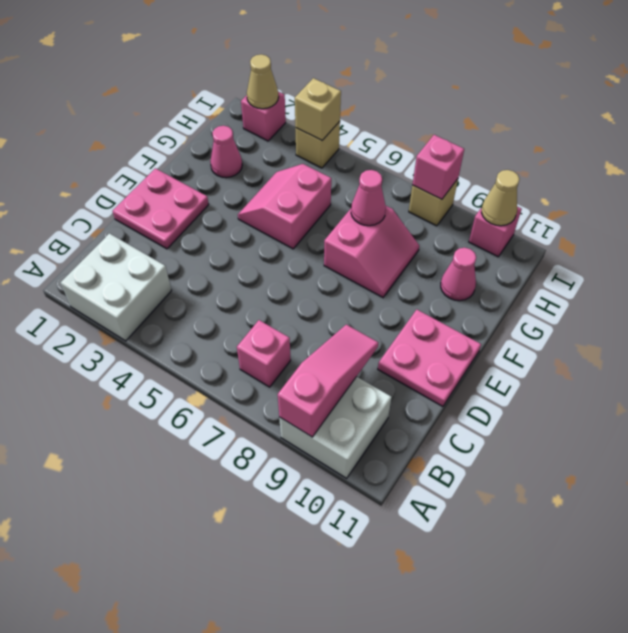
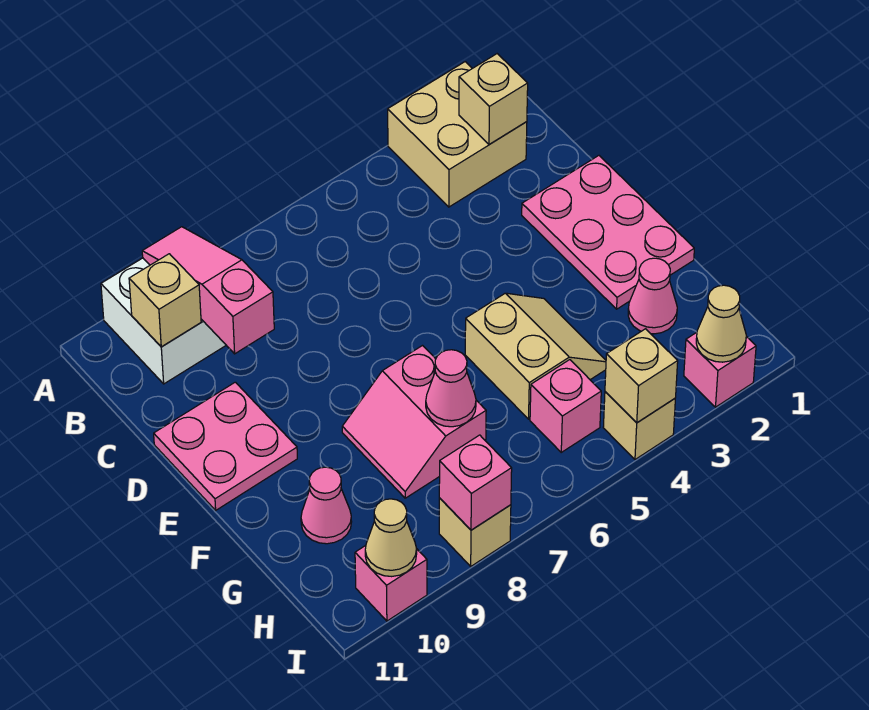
white 2x2 brick [60,233,171,341] -> tan 2x2 brick [388,62,527,207]
pink 1x3 slope [278,325,378,437] -> pink 1x3 slope turned to [142,227,274,354]
none -> tan 1x1 brick [459,54,528,145]
pink 1x1 brick [237,320,291,387] -> pink 1x1 brick moved to [530,360,601,452]
none -> tan 1x1 brick [129,254,201,347]
pink 2x2 plate [113,168,209,249] -> pink 2x3 plate [522,156,694,309]
pink 2x2 slope [238,164,331,249] -> tan 2x2 slope [465,293,606,419]

